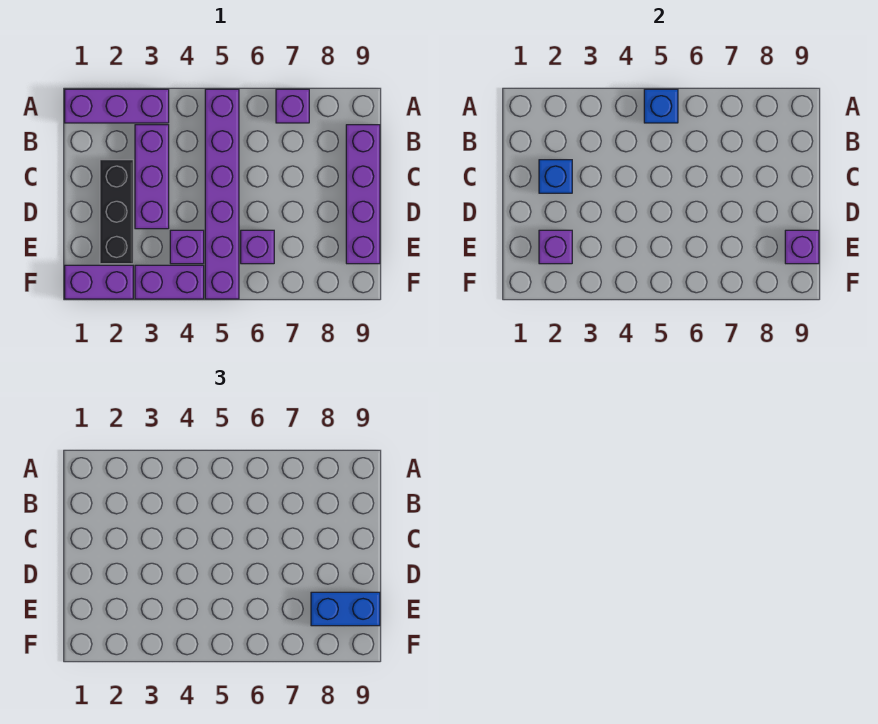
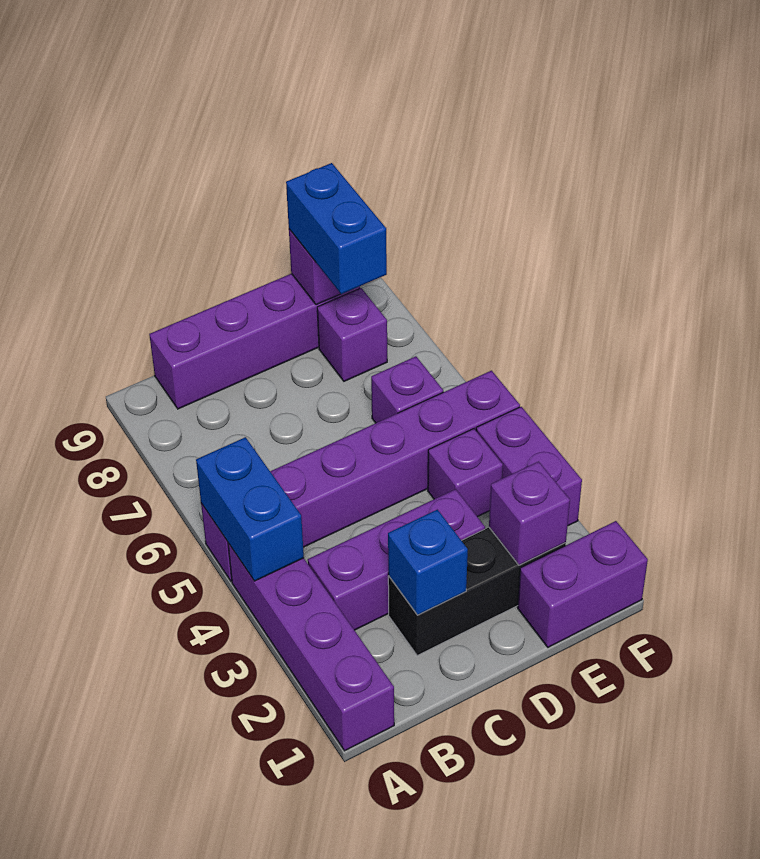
purple 1x3 brick [65,89,169,123] -> purple 1x4 brick [228,543,394,751]
blue 1x1 brick [644,89,678,123] -> blue 1x2 brick [196,437,304,581]
purple 1x1 brick [276,89,309,123] -> purple 1x1 brick moved to [317,288,387,381]
purple 1x2 brick [65,265,133,299] -> purple 1x2 brick turned to [518,521,648,647]

